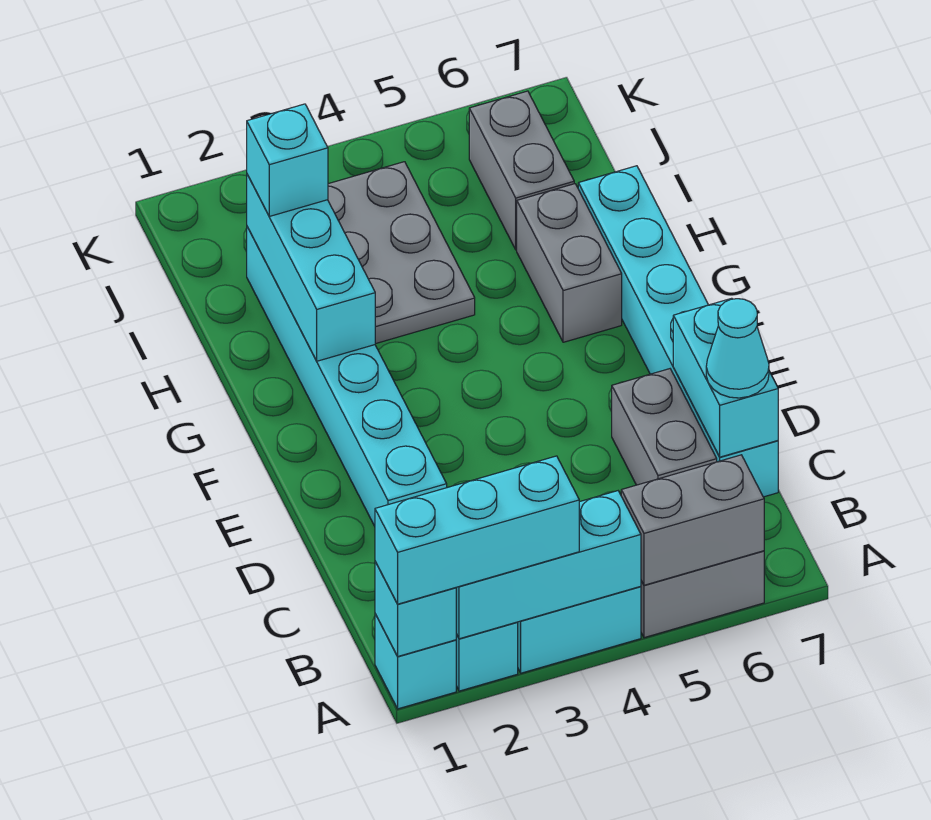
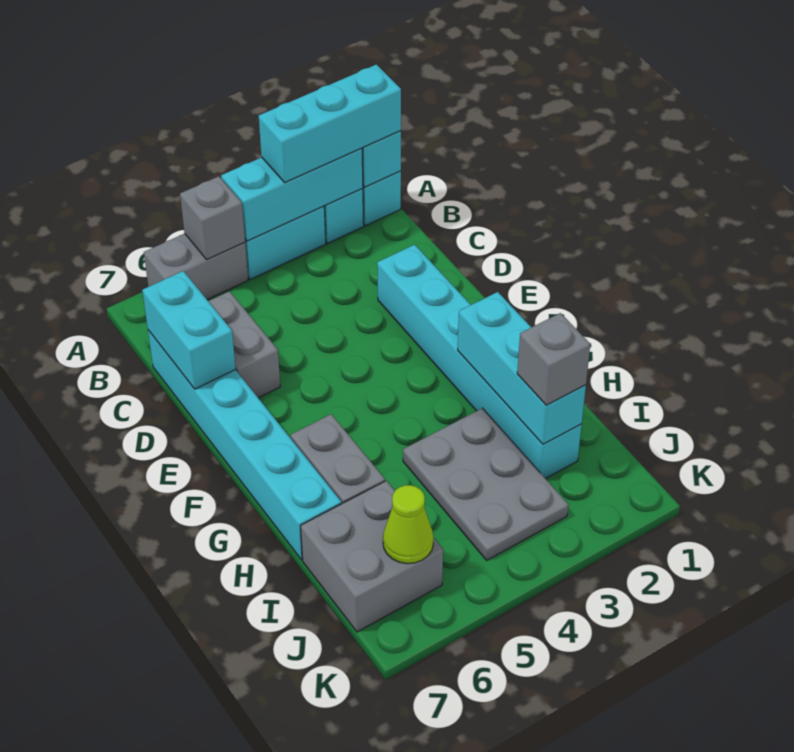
grey 1x2 brick [621,455,764,585] -> grey 1x1 brick [180,176,245,260]
cyan 1x1 cone [706,299,769,398] -> none
cyan 1x1 brick [247,104,328,216] -> grey 1x1 brick [517,313,590,405]
grey 1x2 brick [469,91,574,250] -> grey 2x2 brick [301,481,443,632]
none -> lime 1x1 cone [383,485,434,564]

